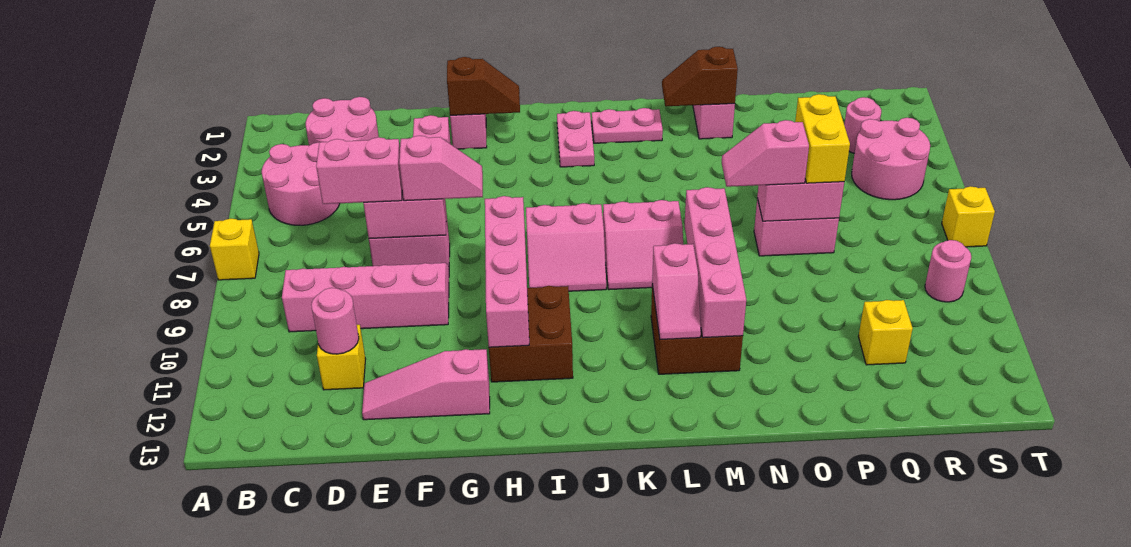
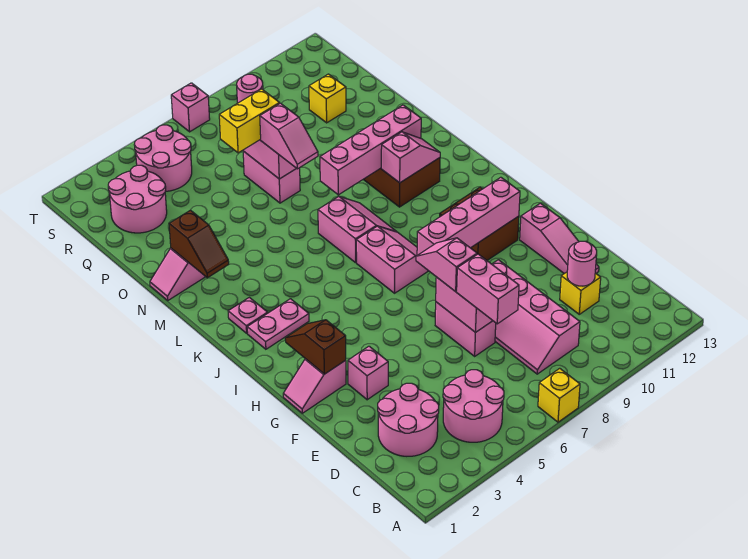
pink 1x2 plate [592,108,663,143] -> pink 1x1 plate [228,297,268,333]
pink 1x1 round brick [844,97,881,153] -> pink 2x2 round brick [108,165,167,233]
yellow 1x1 brick [942,186,995,247] -> pink 1x1 brick [171,83,210,132]

